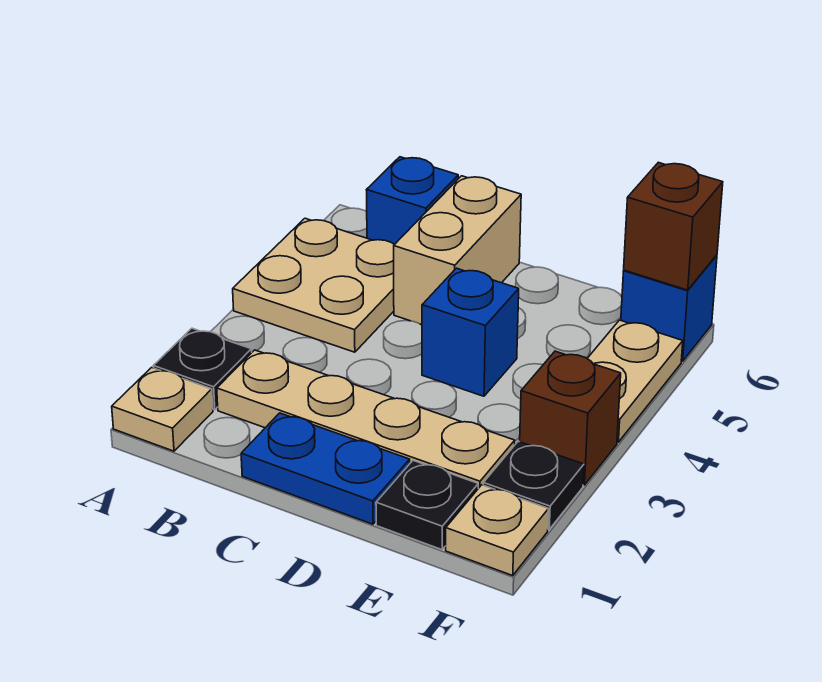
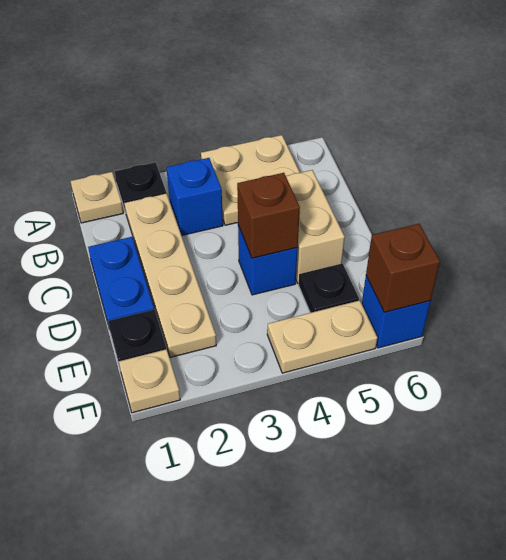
blue 1x1 brick [367,157,458,245] -> blue 1x1 brick moved to [166,158,223,236]
tan 1x2 brick [394,176,521,325] -> tan 1x2 brick turned to [286,170,345,284]
black 1x1 plate [483,441,584,529] -> black 1x1 plate moved to [299,263,359,313]
brown 1x1 brick [520,351,621,485] -> brown 1x1 brick moved to [237,173,300,258]

